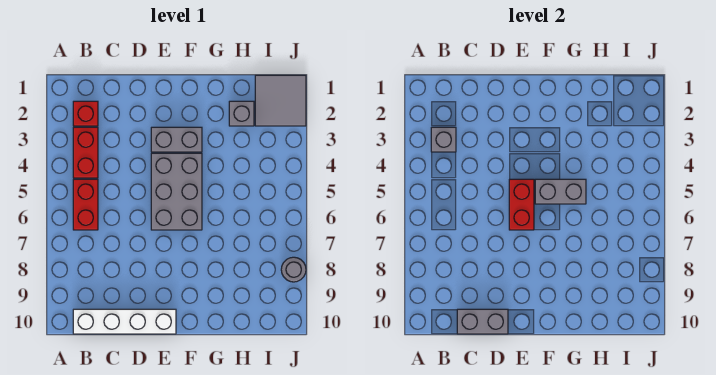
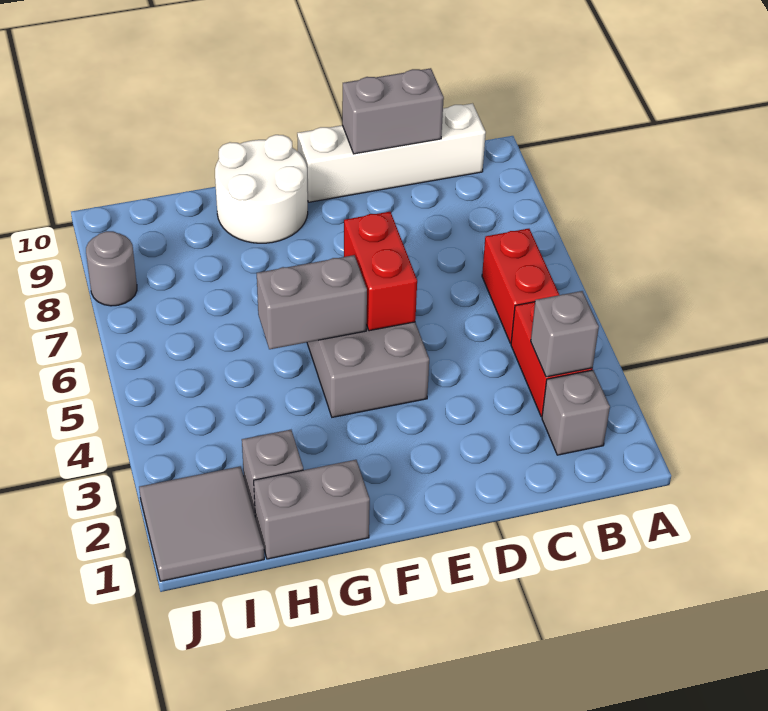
red 1x1 brick [73,101,98,126] -> grey 1x1 brick [542,370,610,455]
grey 1x2 brick [151,127,202,152] -> grey 1x2 brick moved to [254,460,370,559]
none -> white 2x2 round brick [215,135,308,243]

